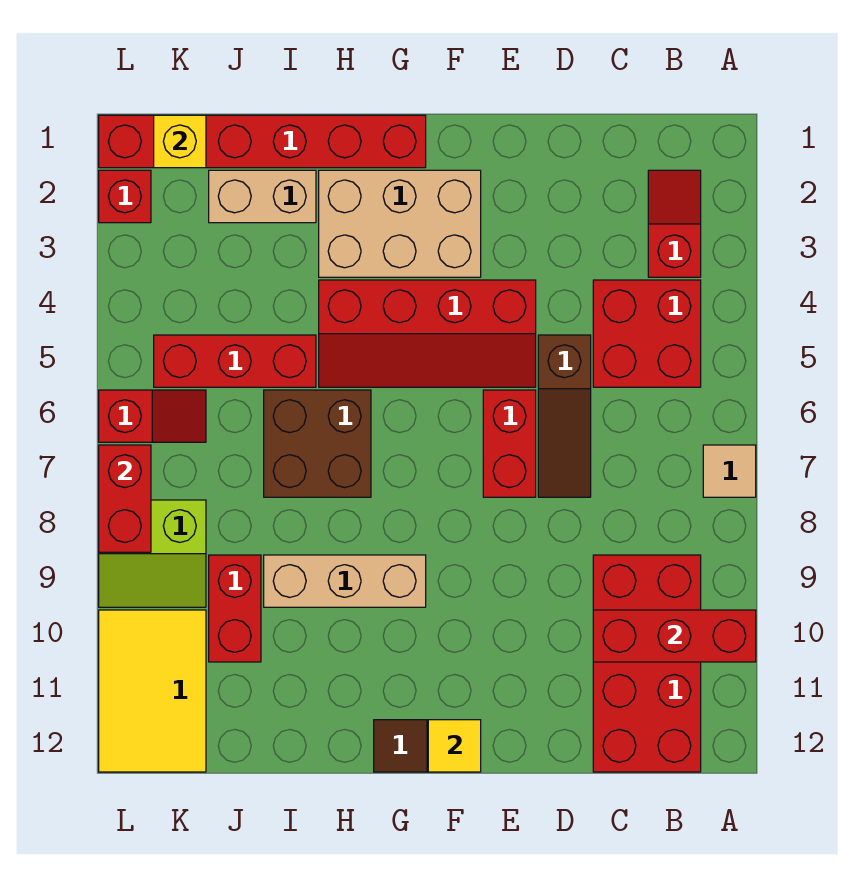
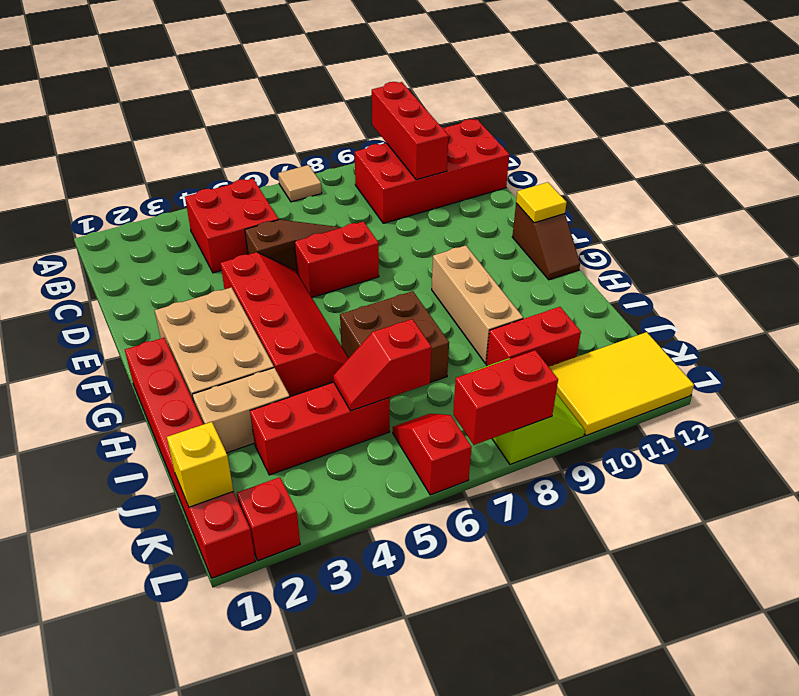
red 1x2 slope [648,170,701,277] -> red 1x2 slope moved to [333,319,431,411]
tan 1x2 brick [209,170,316,223] -> tan 1x2 brick turned to [192,368,290,453]
red 1x3 brick [154,335,316,387] -> red 1x3 brick turned to [250,383,390,475]

